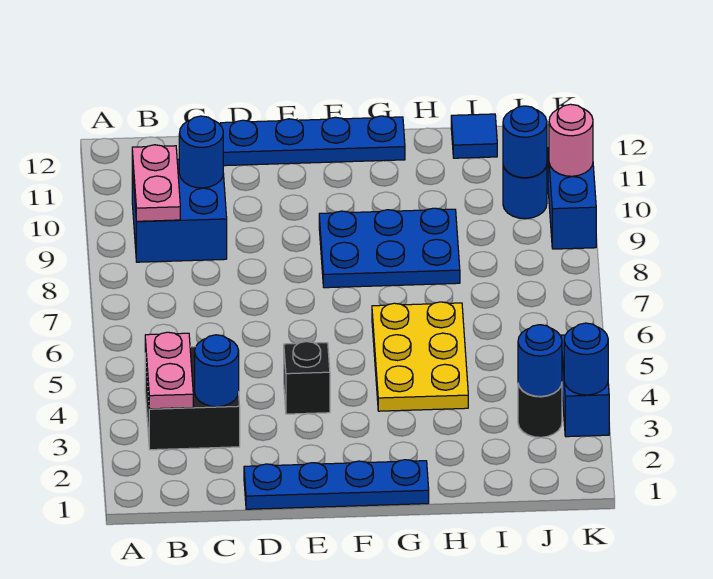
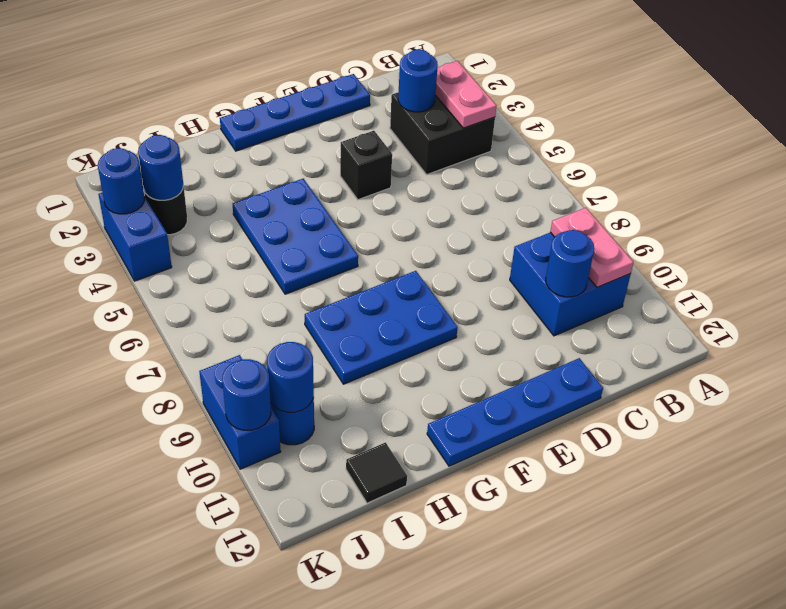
yellow 2x3 plate [372,302,468,411] -> blue 2x3 plate [233,179,358,294]
blue 1x1 tile [451,114,497,158] -> black 1x1 tile [346,443,407,503]
pink 1x1 round brick [549,104,593,176] -> blue 1x1 round brick [222,359,271,430]

